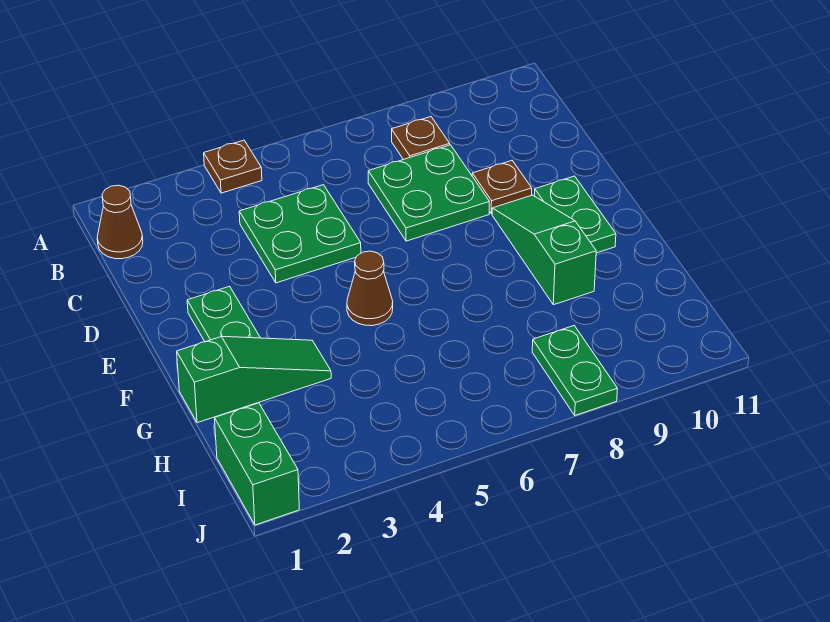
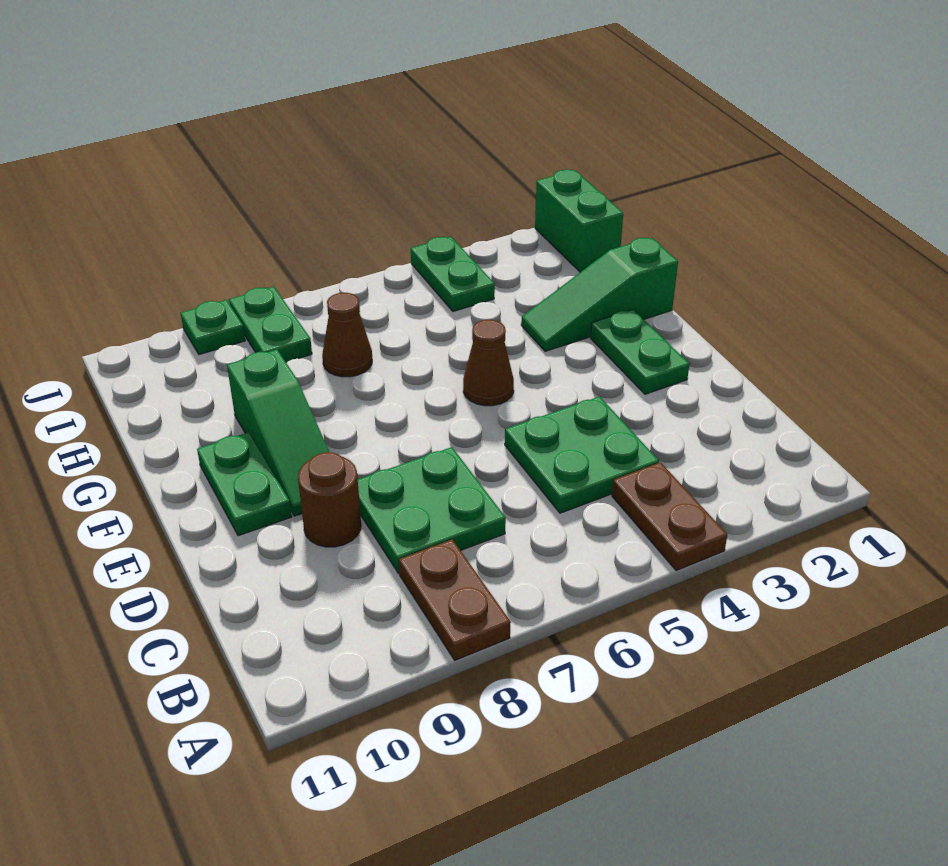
brown 1x1 plate [204,140,262,193] -> brown 1x2 plate [612,462,727,571]
brown 1x1 cone [97,185,143,259] -> brown 1x1 cone moved to [322,293,372,377]
brown 1x1 plate [392,117,450,160] -> brown 1x2 plate [399,539,511,660]
brown 1x1 plate [472,161,532,214] -> brown 1x1 round brick [298,452,361,547]
none -> green 1x2 plate [411,237,495,311]
none -> green 1x1 plate [181,300,245,355]

